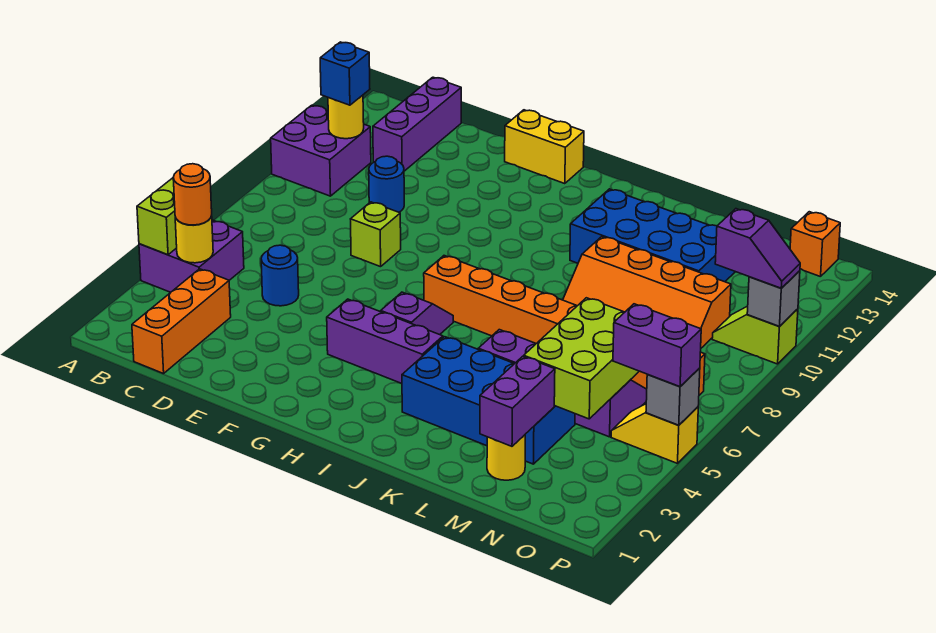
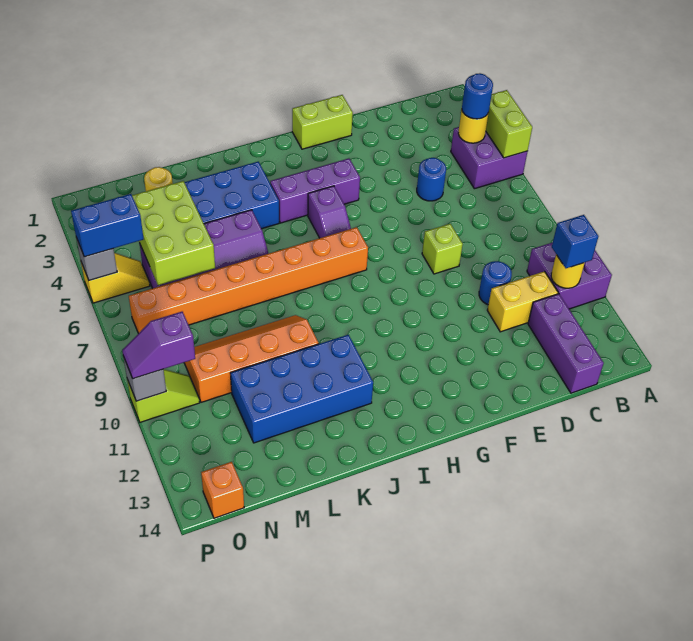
orange 1x1 round brick [173,164,212,225] -> blue 1x1 round brick [462,73,493,119]
orange 1x3 brick [132,269,231,374] -> none
none -> lime 1x2 brick [292,95,353,149]
yellow 1x2 brick [505,110,584,184] -> yellow 1x2 brick moved to [487,271,558,332]
purple 1x2 brick [480,356,555,446] -> none
purple 1x2 brick [613,304,701,387] -> blue 1x2 brick [71,194,144,257]

